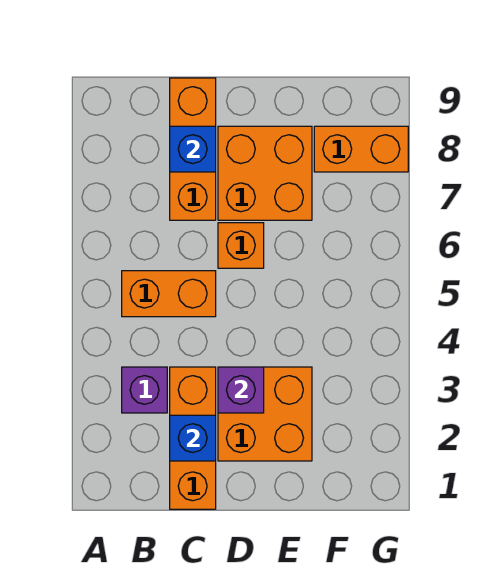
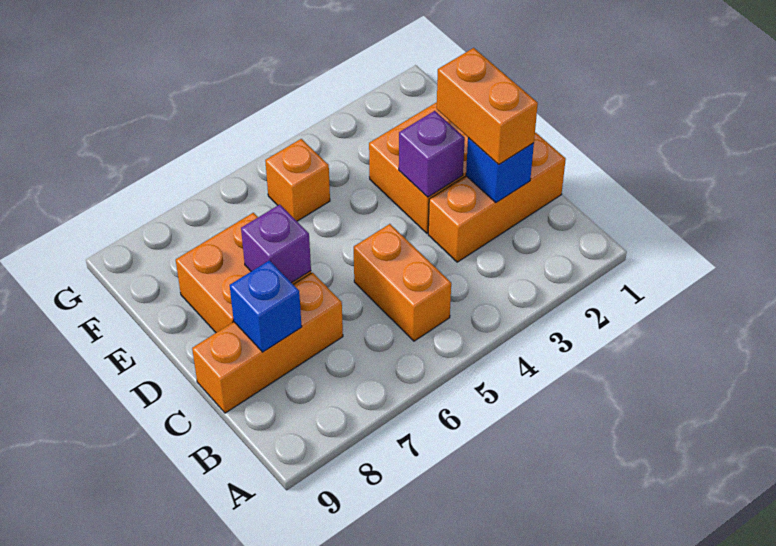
purple 1x1 brick [122,367,167,413] -> purple 1x1 brick moved to [241,205,311,283]
orange 1x1 brick [218,223,264,268] -> orange 1x1 brick moved to [265,139,330,221]
orange 1x2 brick [314,126,408,172] -> orange 1x2 brick moved to [437,48,538,165]

